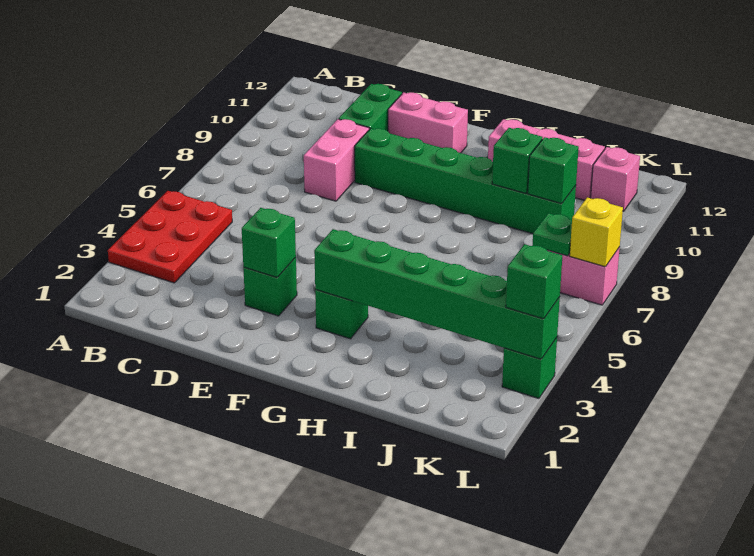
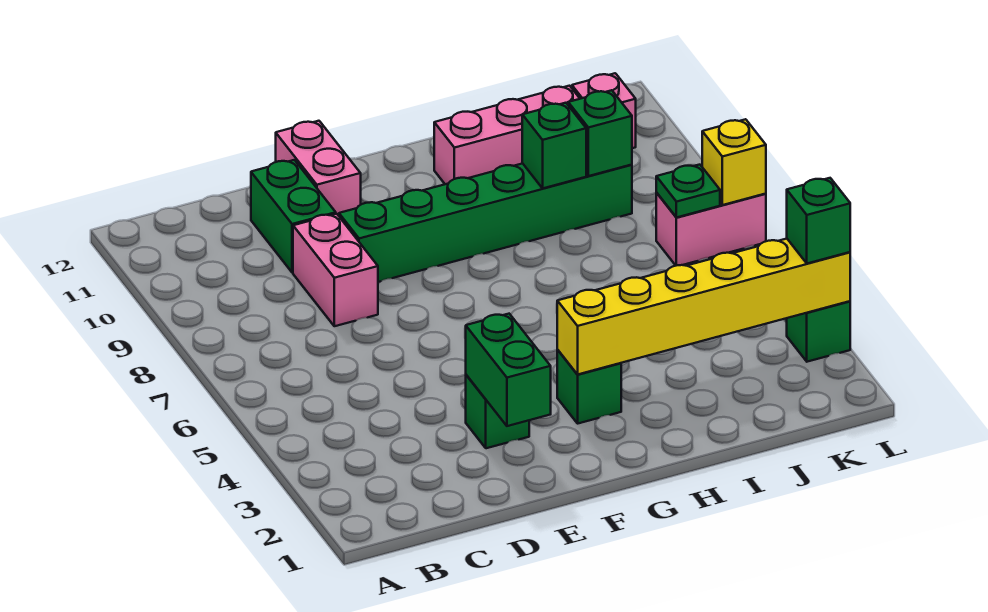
red 2x3 plate [108,191,232,283] -> none
green 1x1 brick [242,208,296,277] -> green 1x2 brick [466,314,551,426]
pink 1x2 brick [388,92,468,153] -> pink 1x2 brick turned to [276,121,361,216]
green 1x6 brick [314,229,560,359] -> yellow 1x6 brick [557,239,850,375]

